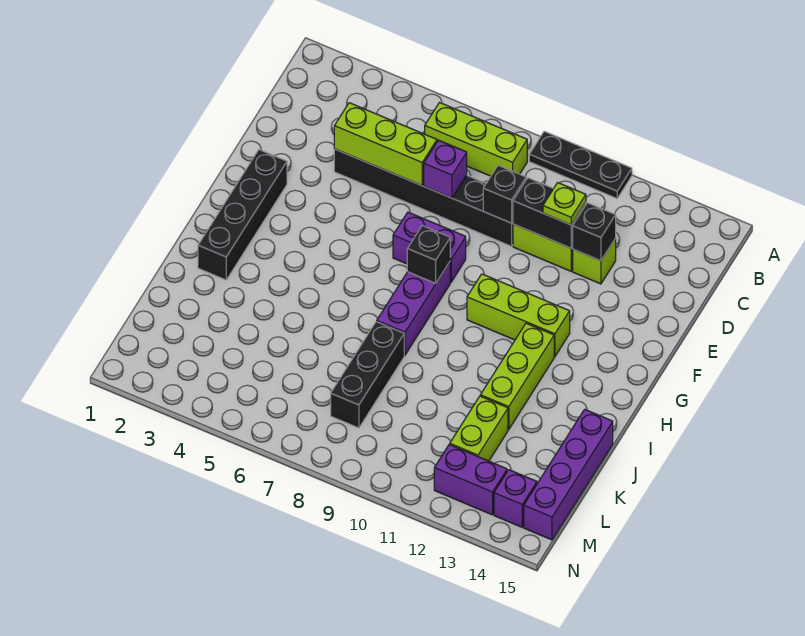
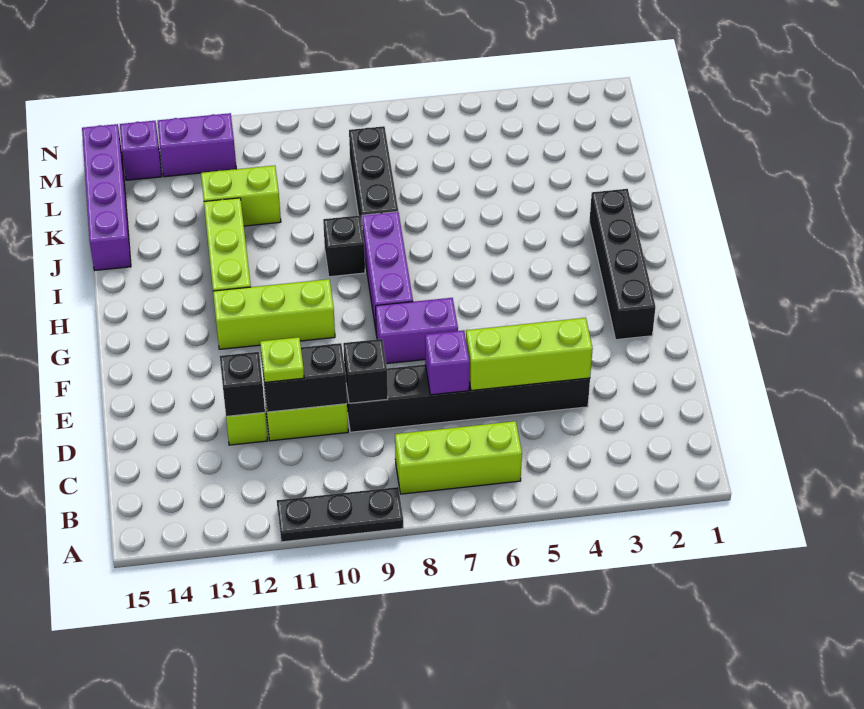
black 1x1 brick [407,226,450,283] -> black 1x1 brick moved to [323,216,365,277]
lime 1x2 brick [450,396,508,461] -> lime 1x2 brick turned to [201,166,281,226]

